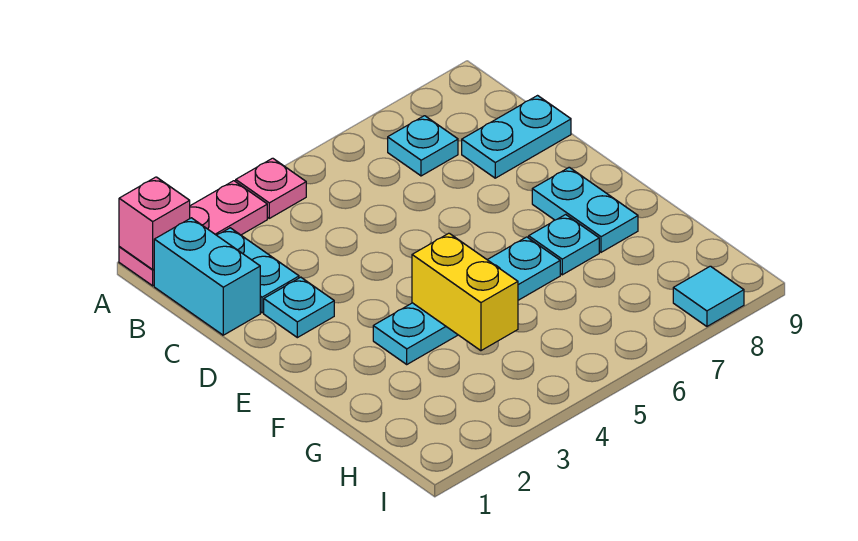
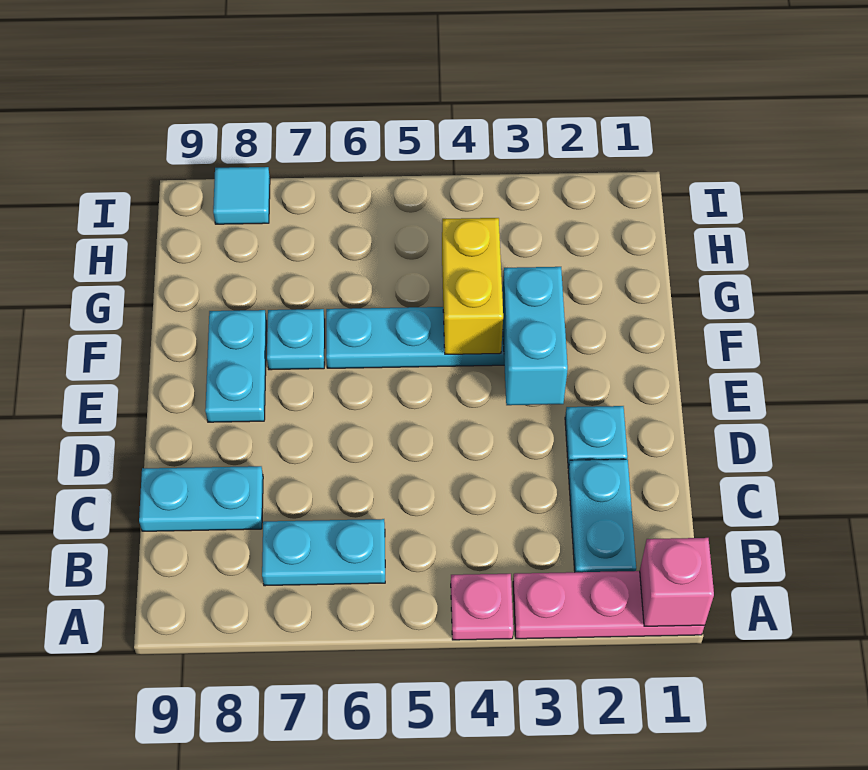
cyan 1x2 brick [154,218,260,335] -> cyan 1x2 brick moved to [502,267,568,405]
cyan 1x1 plate [388,116,458,176] -> cyan 1x2 plate [262,519,385,586]

